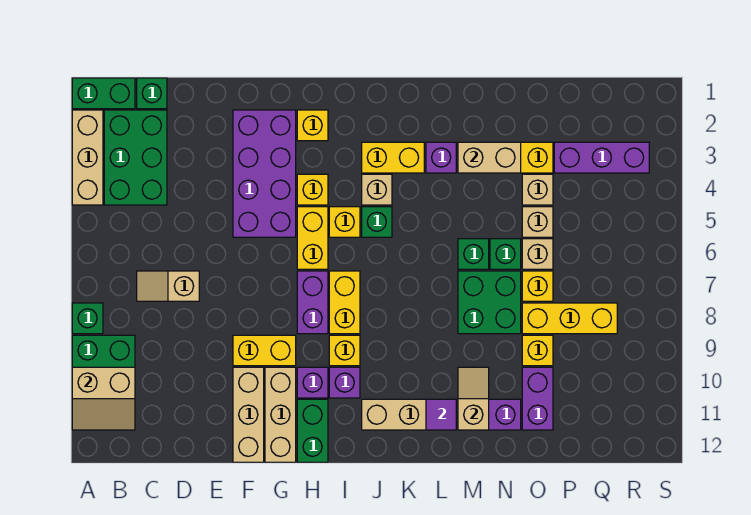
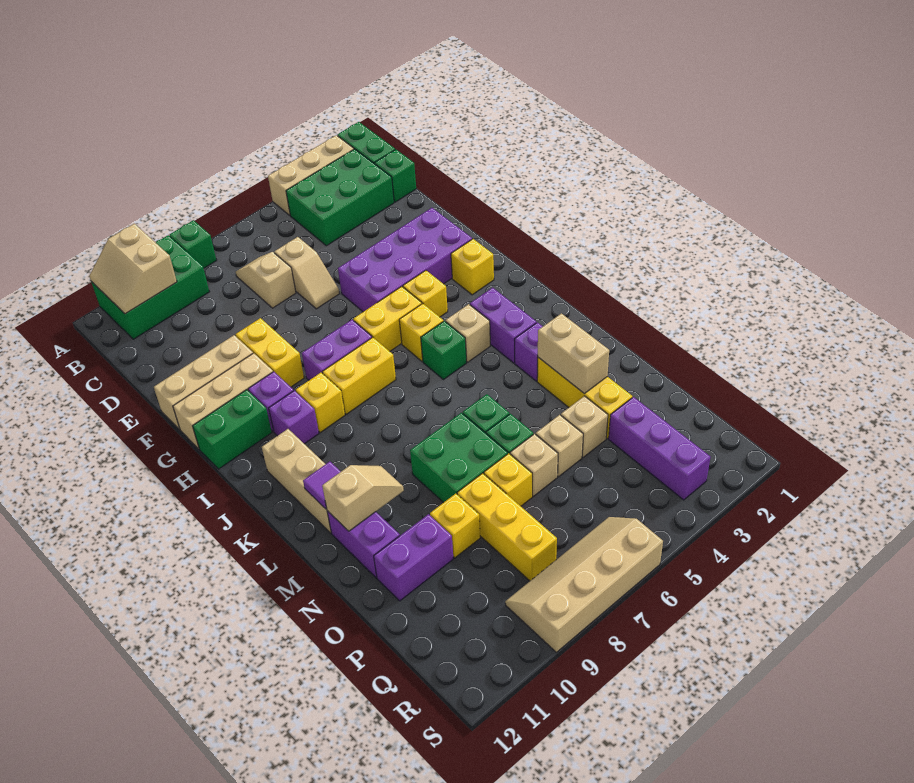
none -> tan 1x2 slope [275,237,339,309]
yellow 1x2 brick [362,142,424,173] -> purple 1x2 brick [470,288,536,363]
none -> tan 2x4 slope [505,517,663,652]

